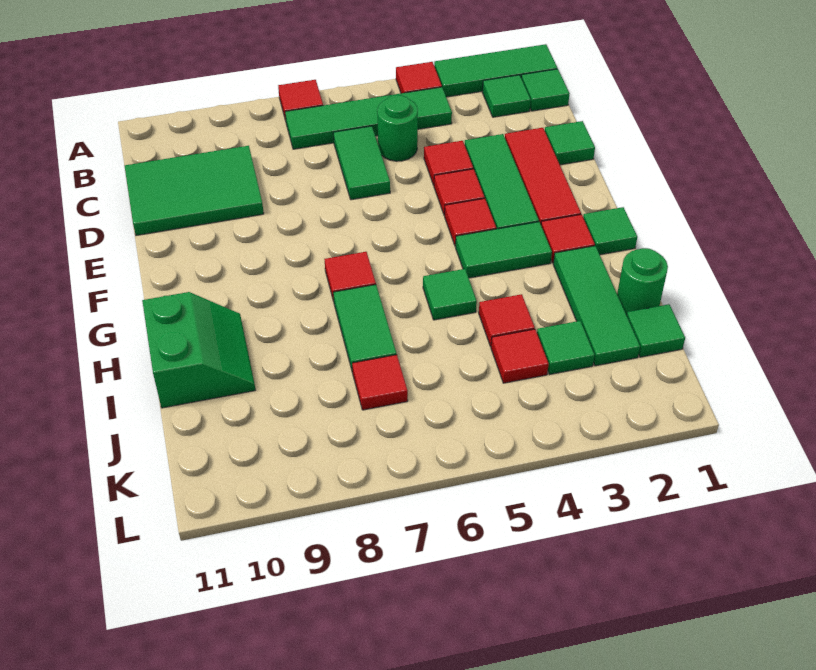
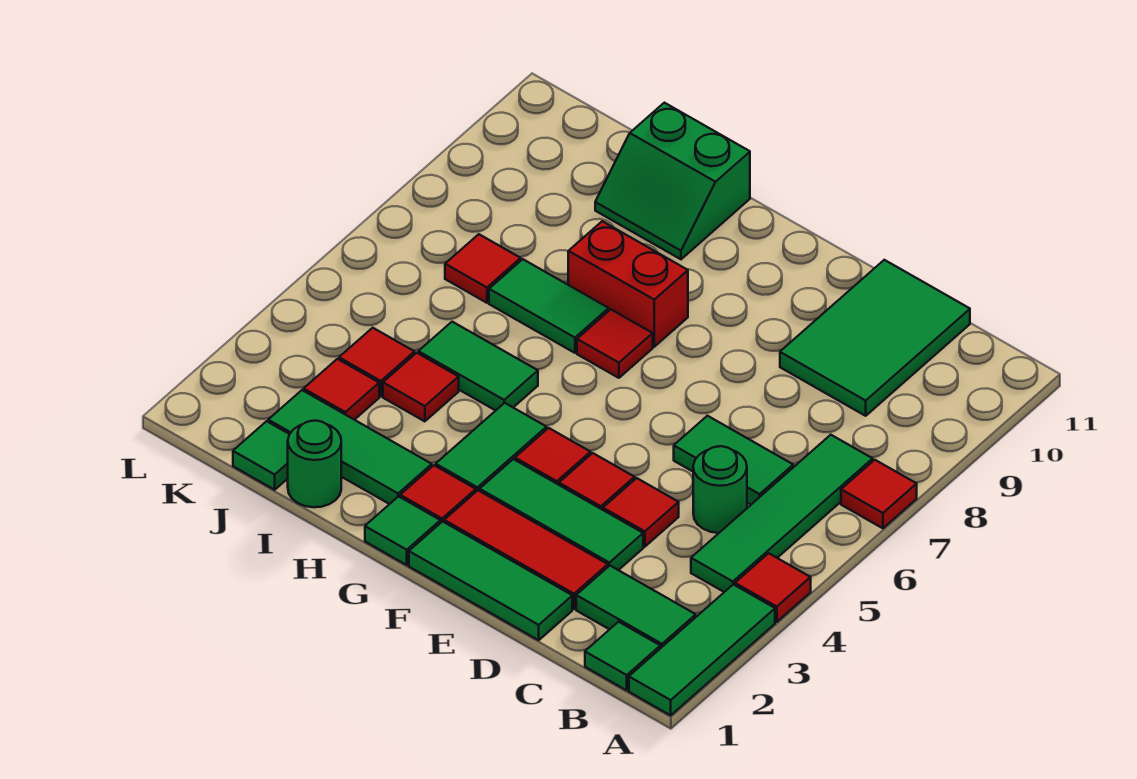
green 1x1 tile [482,75,531,117] -> green 1x2 tile [576,566,696,648]
green 1x1 tile [545,121,595,165] -> green 1x3 tile [409,522,572,640]
none -> red 1x2 brick [568,221,688,347]
green 1x1 tile [423,269,477,320] -> green 1x2 tile [418,322,538,411]
green 1x1 tile [537,321,595,374] -> red 1x1 tile [304,359,379,420]

